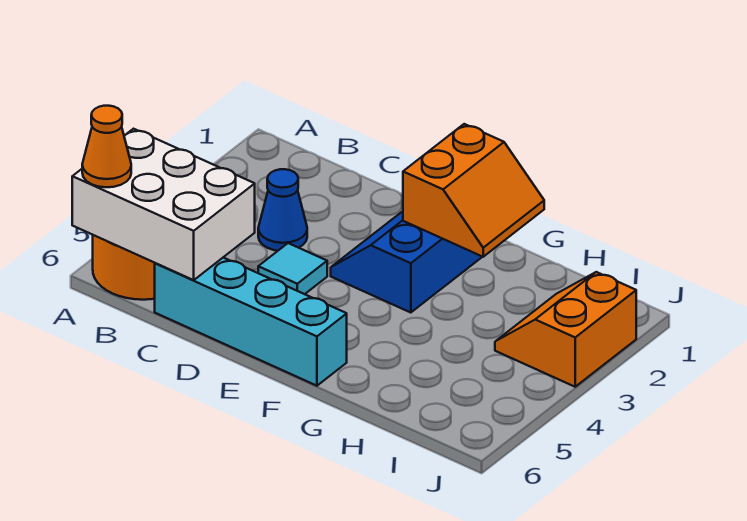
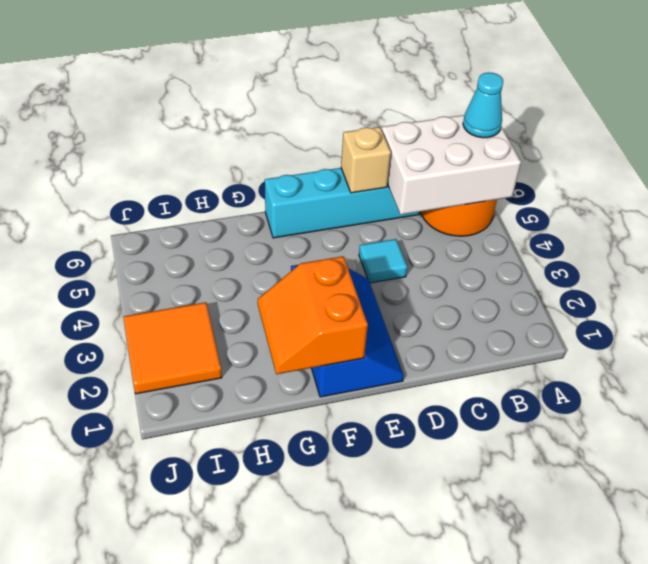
orange 1x1 cone [82,106,131,187] -> cyan 1x1 cone [463,72,503,138]
blue 1x1 cone [258,169,307,251] -> none
none -> tan 1x1 brick [341,127,391,193]
orange 2x2 slope [495,272,636,387] -> orange 2x2 tile [124,302,222,394]

